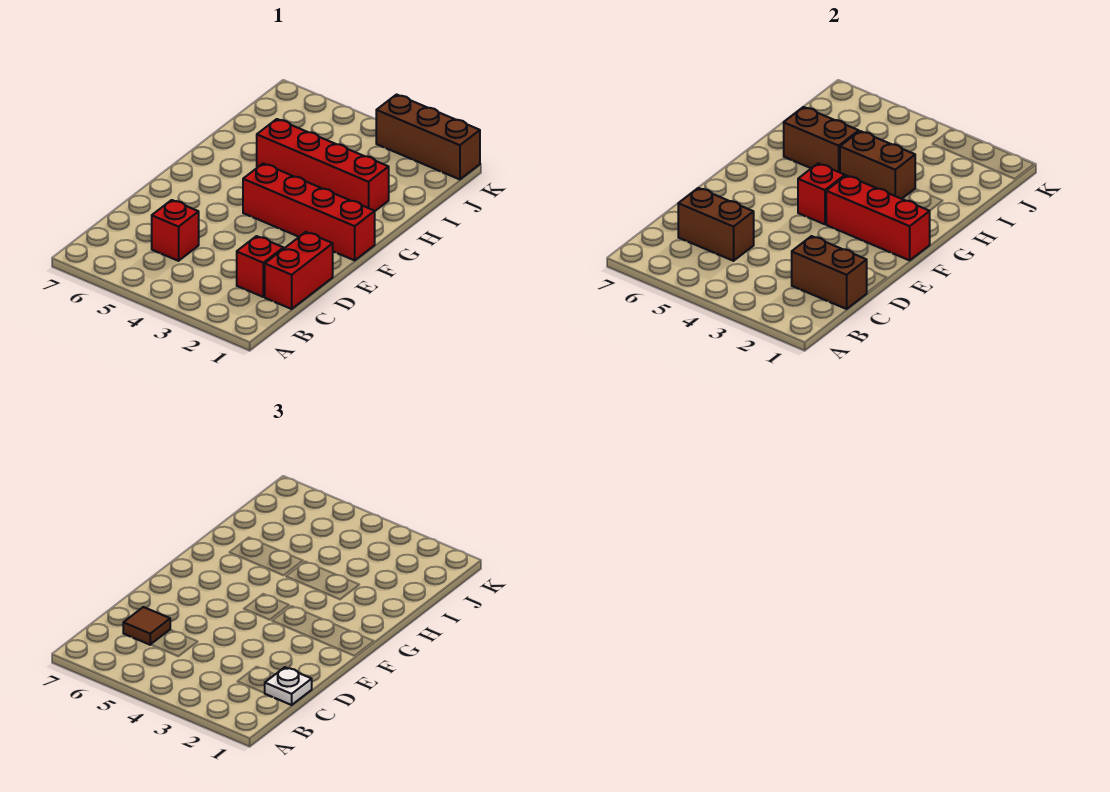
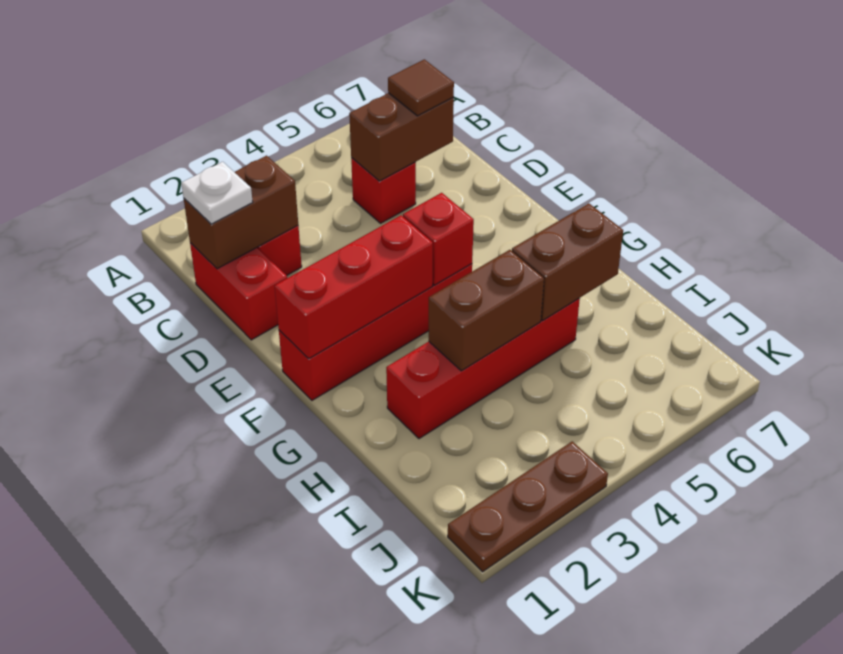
brown 1x3 brick [376,95,480,179] -> brown 1x3 plate [448,441,608,572]

